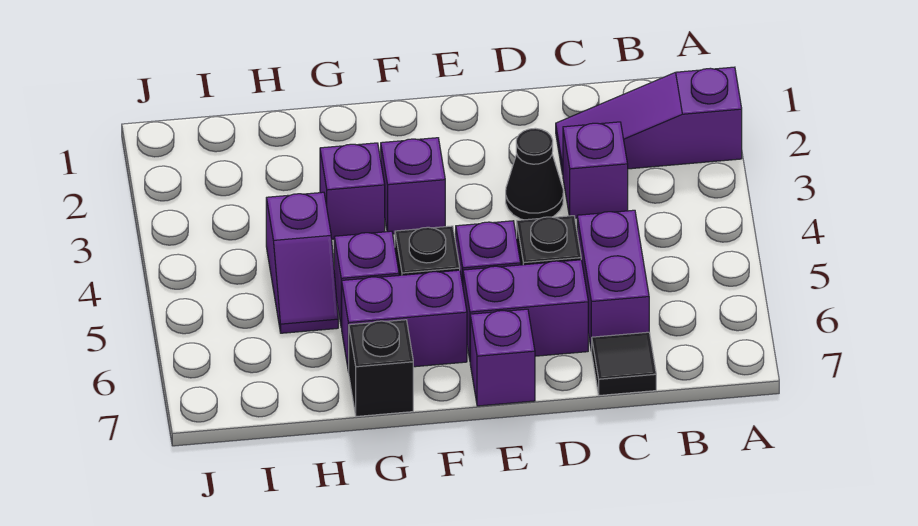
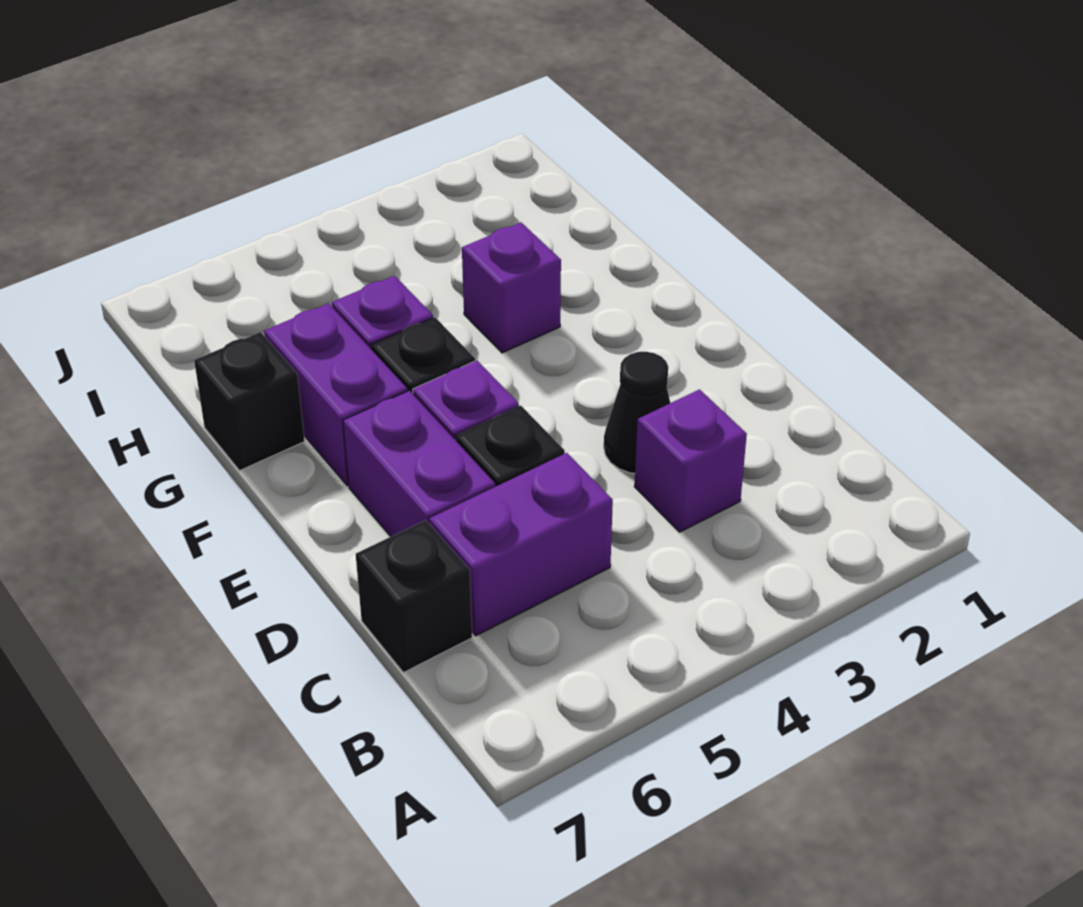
purple 1x3 slope [556,67,742,174] -> none
black 1x1 tile [592,332,656,395] -> black 1x1 brick [356,520,472,673]
purple 1x1 brick [470,309,535,406] -> none
purple 1x1 brick [381,138,445,234] -> none
purple 1x2 slope [266,192,338,333] -> none

